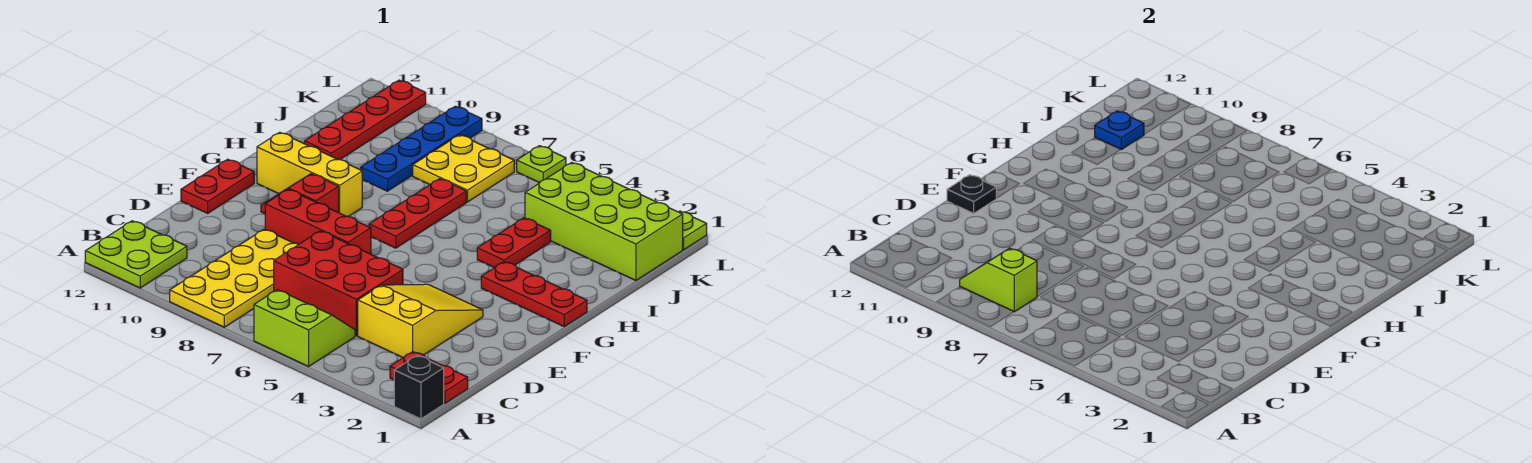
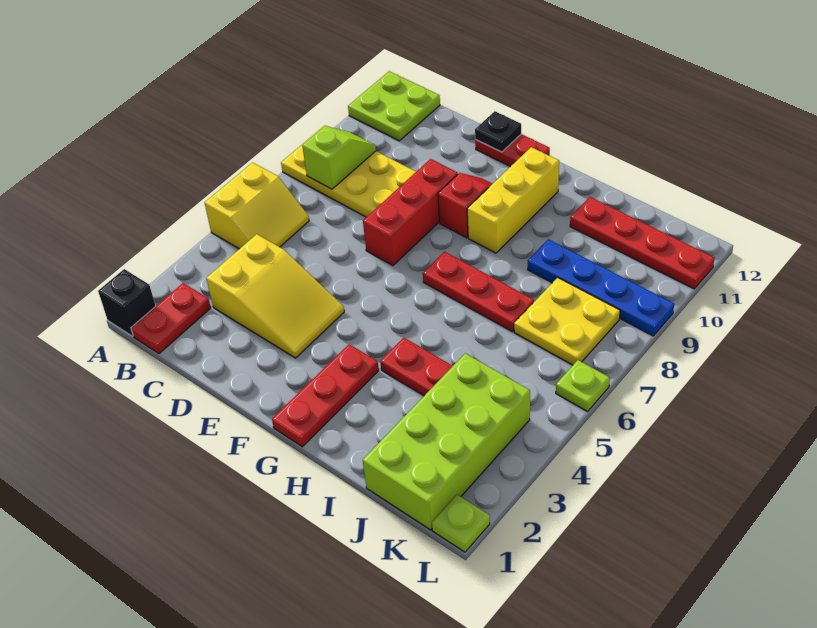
lime 2x2 slope [254,290,355,367] -> yellow 2x2 slope [205,163,309,249]
red 2x3 brick [274,231,403,336] -> none
blue 1x1 plate [1095,111,1144,149] -> none

